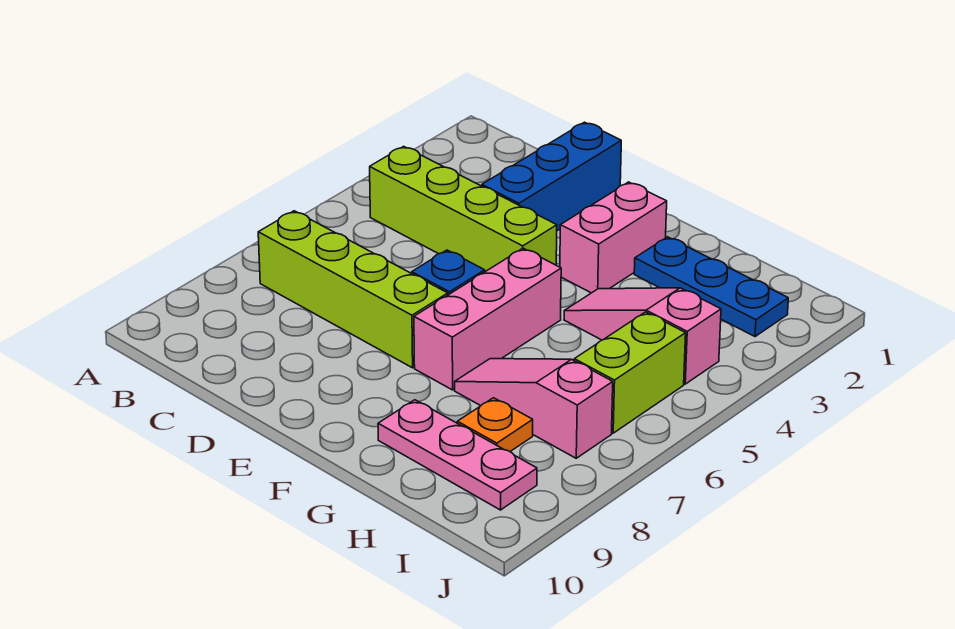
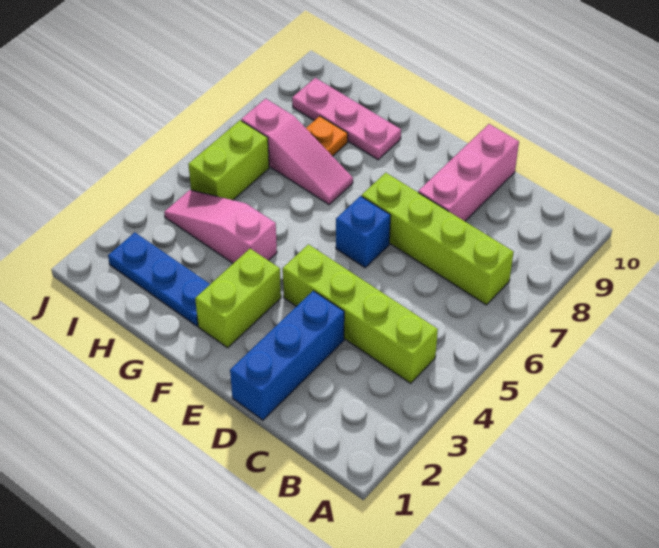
pink 1x2 brick [560,182,667,293] -> lime 1x2 brick [195,249,281,348]
pink 1x3 brick [414,248,561,390] -> pink 1x3 brick moved to [418,124,519,221]
pink 1x3 slope [564,288,721,384] -> pink 1x3 slope turned to [164,190,277,263]

